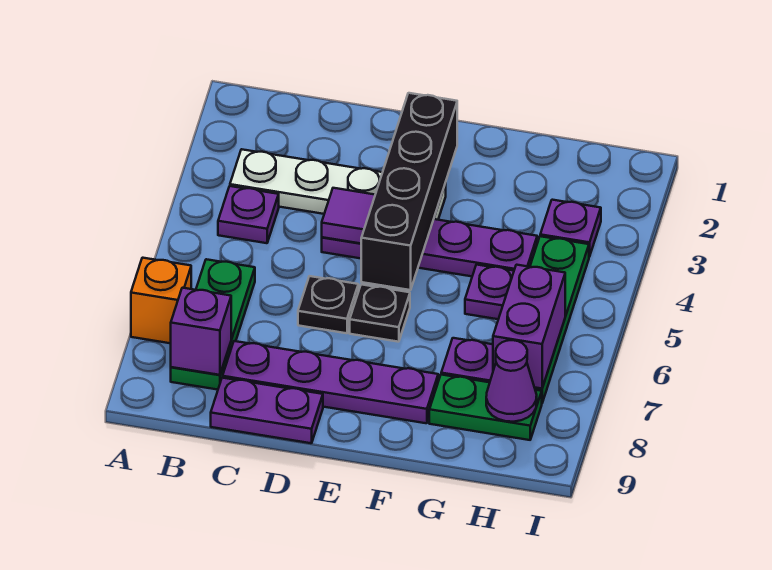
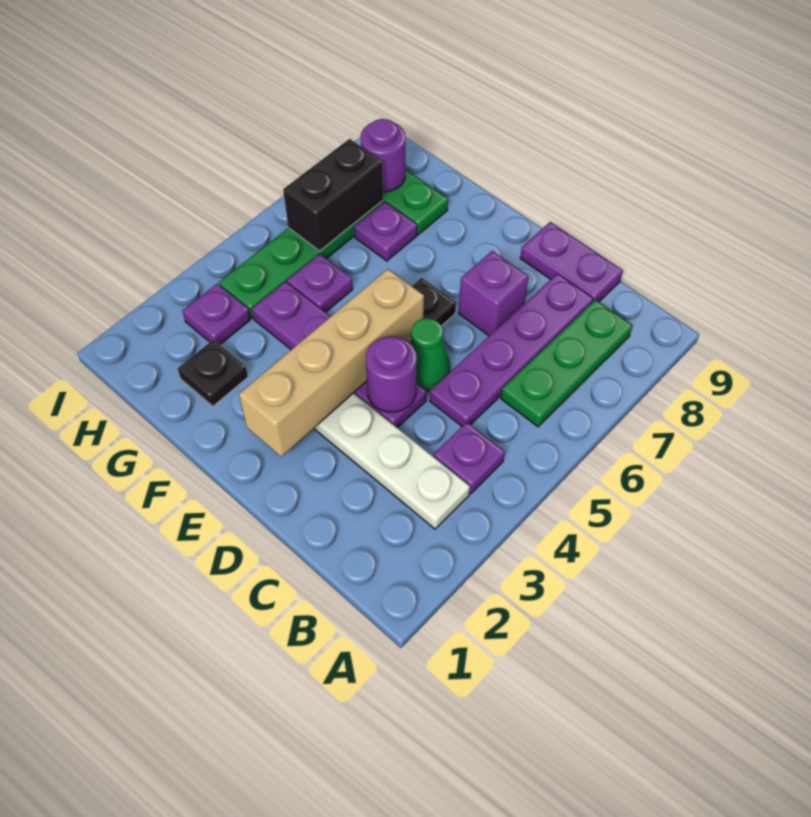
orange 1x1 brick [131,258,191,343] -> none
purple 1x1 brick [171,288,231,375] -> purple 1x1 brick moved to [459,251,528,336]
purple 1x4 plate [223,341,438,423] -> purple 1x4 plate turned to [430,274,593,426]
purple 1x1 tile [322,188,375,243] -> purple 1x1 round brick [366,336,417,412]
none -> green 1x1 cone [410,318,450,391]
black 1x1 plate [298,276,358,333] -> black 1x1 plate moved to [178,340,248,406]
black 1x4 brick [361,93,457,290] -> tan 1x4 brick [239,269,424,457]
purple 1x2 brick [493,265,565,389] -> black 1x2 brick [283,139,383,251]
purple 1x1 cone [486,340,537,422] -> purple 1x1 round brick [361,119,405,192]

